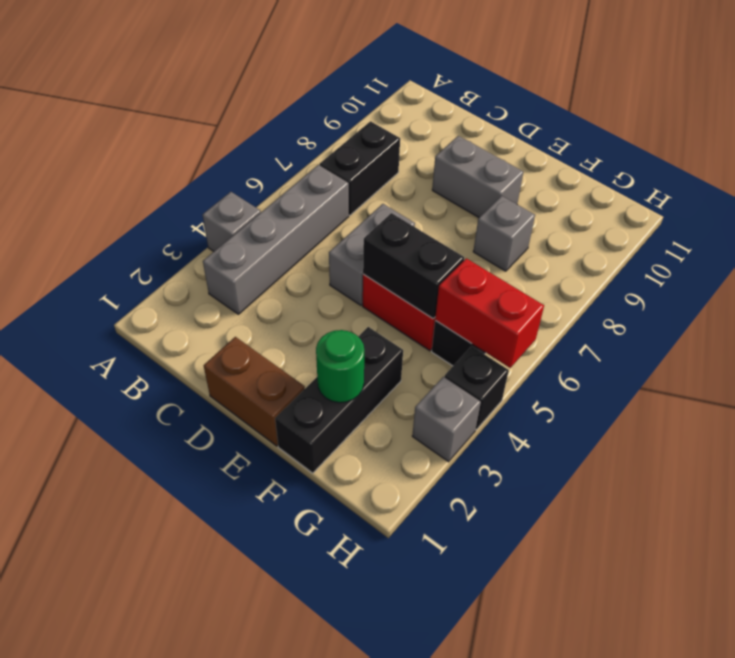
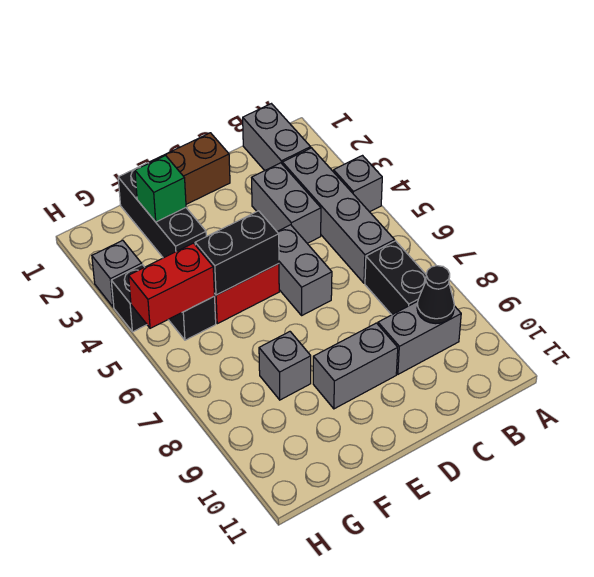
none -> grey 1x2 brick [243,104,311,170]
none -> grey 1x2 brick [378,301,461,374]
none -> black 1x1 cone [417,266,454,324]
none -> grey 1x2 brick [252,163,321,243]
green 1x1 round brick [316,330,364,403] -> green 1x1 brick [135,155,186,222]

